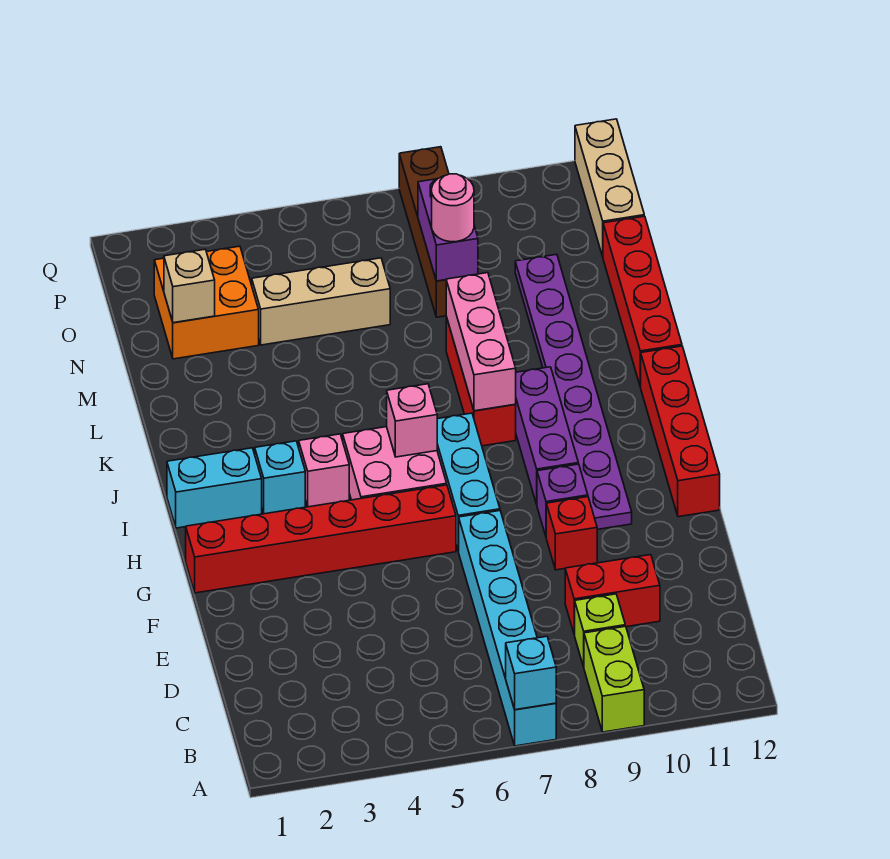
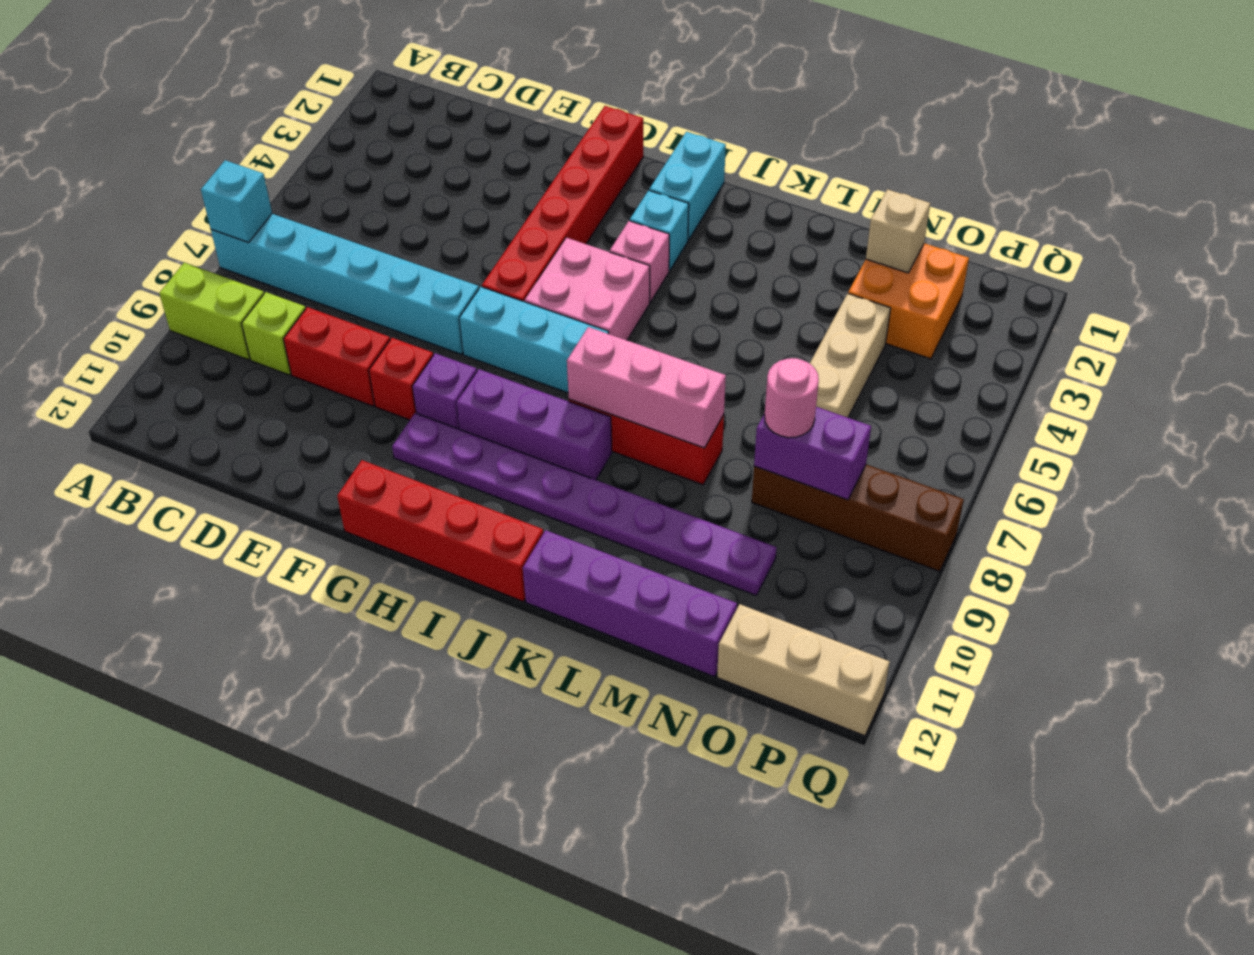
red 1x2 brick [565,555,660,635] -> red 1x2 brick turned to [283,307,390,406]
pink 1x1 brick [387,384,437,457] -> none
red 1x4 brick [603,216,682,387] -> purple 1x4 brick [523,530,737,677]

